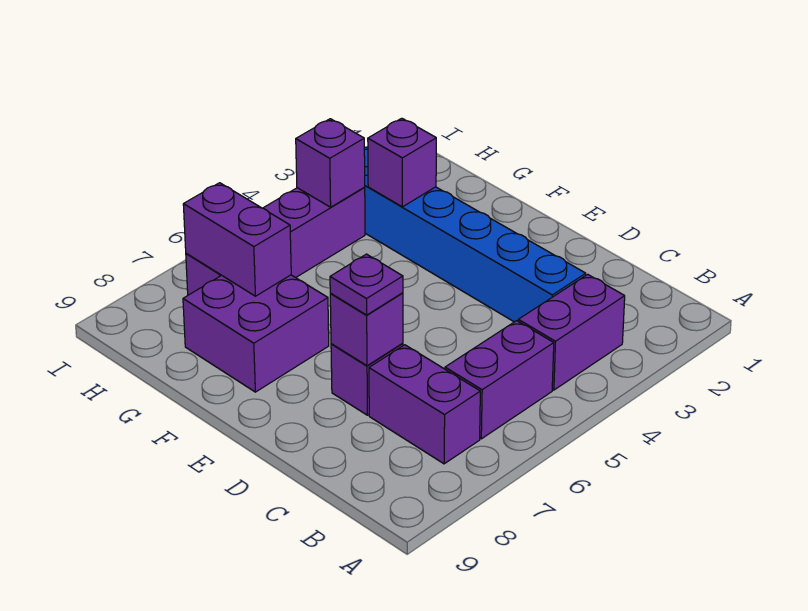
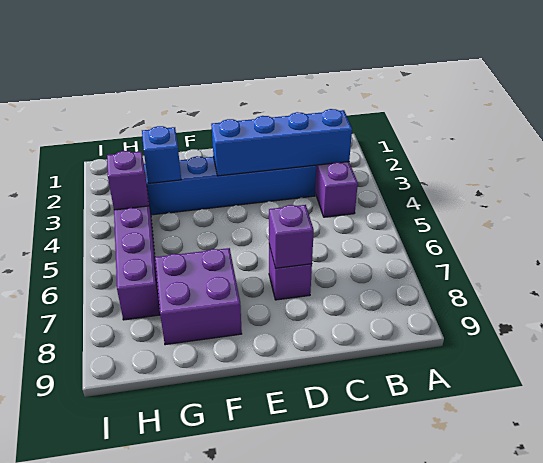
none -> blue 1x4 brick [211,109,352,176]
purple 1x2 brick [445,321,554,439] -> none
purple 1x2 brick [369,345,480,464] -> none
purple 1x1 plate [330,254,403,315] -> none
purple 1x1 brick [368,118,436,207] -> blue 1x1 brick [142,126,181,183]
purple 1x2 brick [183,183,291,296] -> none

